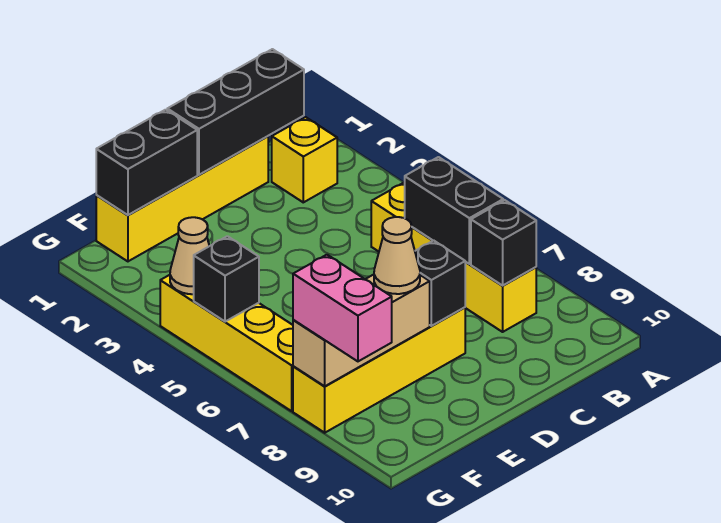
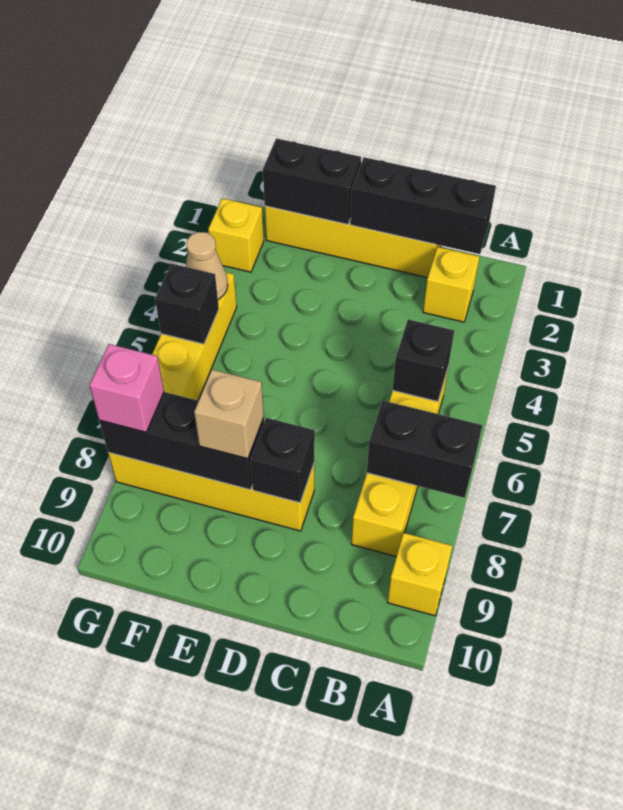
none -> yellow 1x1 brick [387,533,452,616]
black 1x2 brick [405,157,503,264] -> black 1x2 brick turned to [367,400,483,498]
black 1x1 brick [471,200,536,285] -> black 1x1 brick moved to [393,319,454,401]
tan 1x3 brick [293,275,430,386] -> black 1x3 brick [99,392,264,490]
tan 1x1 cone [374,217,420,294] -> tan 1x1 brick [194,370,264,459]
none -> yellow 1x1 brick [208,198,264,272]
pink 1x2 brick [293,255,392,361] -> pink 1x1 brick [89,344,164,432]

